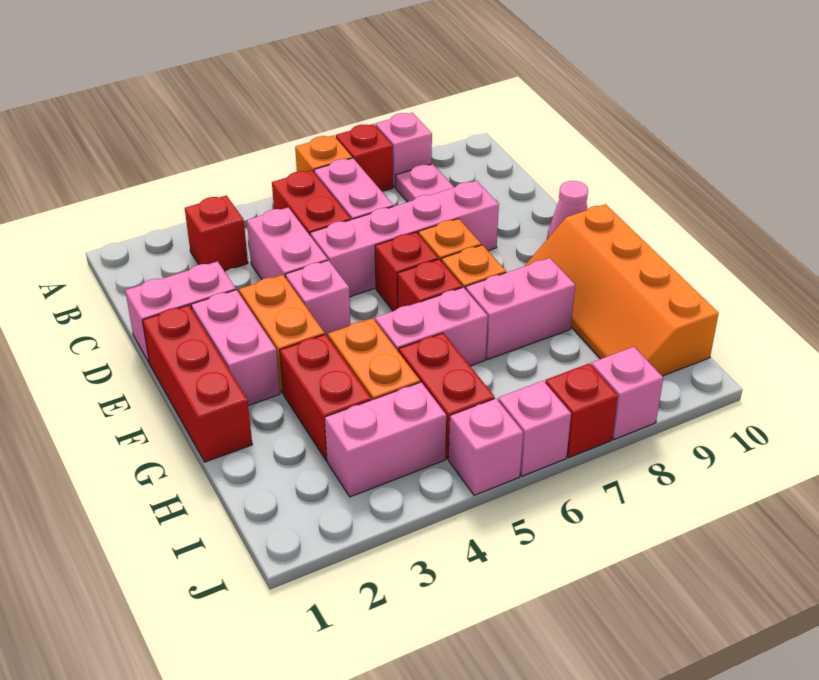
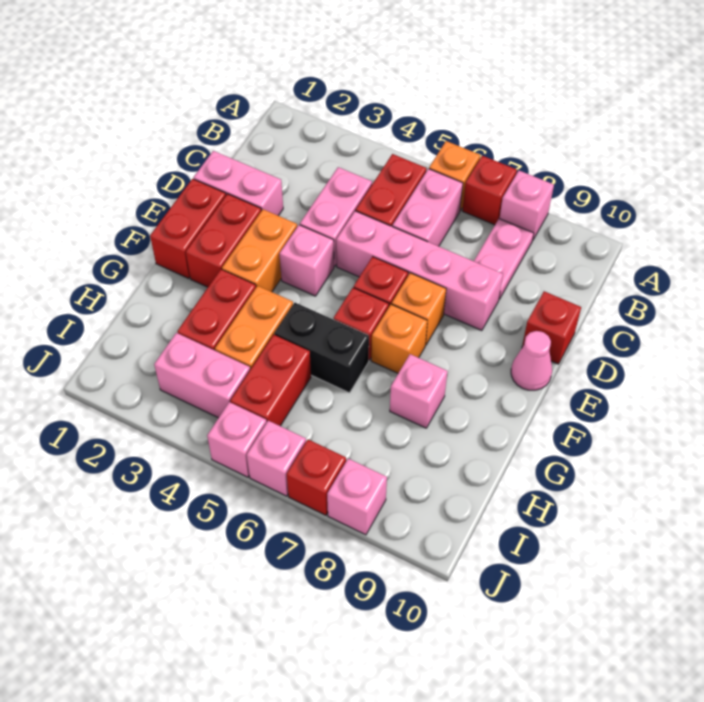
red 1x1 brick [185,195,248,271] -> red 1x1 brick moved to [522,291,581,364]
red 1x3 brick [142,305,252,462] -> red 1x2 brick [150,179,226,279]
pink 1x2 brick [191,290,280,405] -> red 1x2 brick [186,194,261,287]
orange 2x4 slope [525,204,719,376] -> none
pink 1x2 brick [375,287,488,366] -> black 1x2 brick [275,303,369,393]
pink 1x2 brick [466,258,575,360] -> pink 1x1 brick [390,354,447,428]

